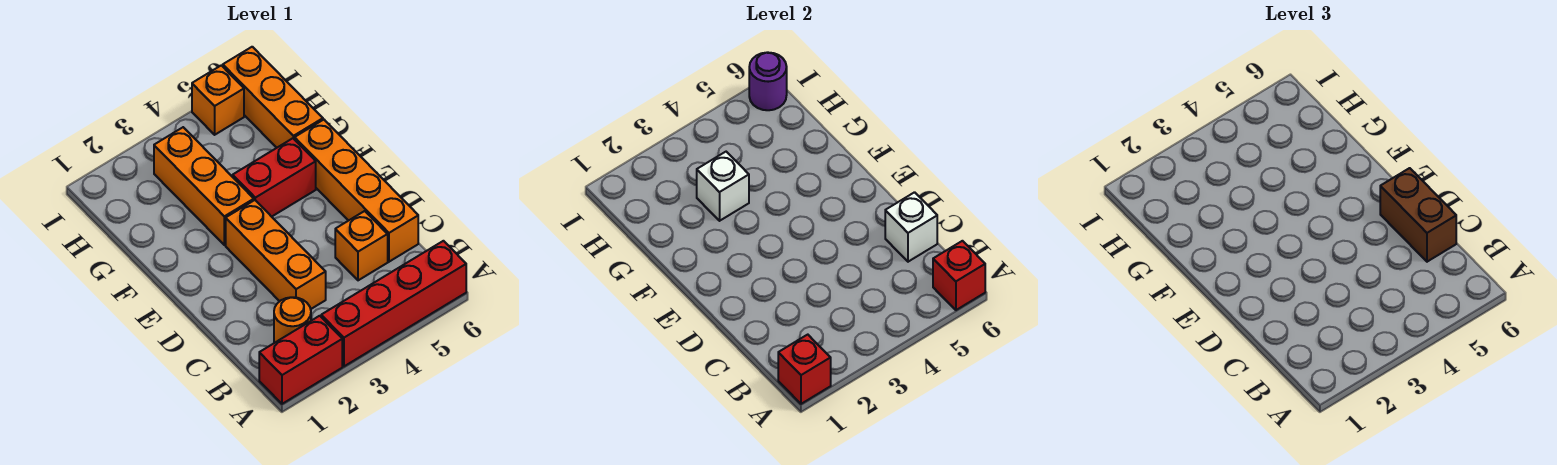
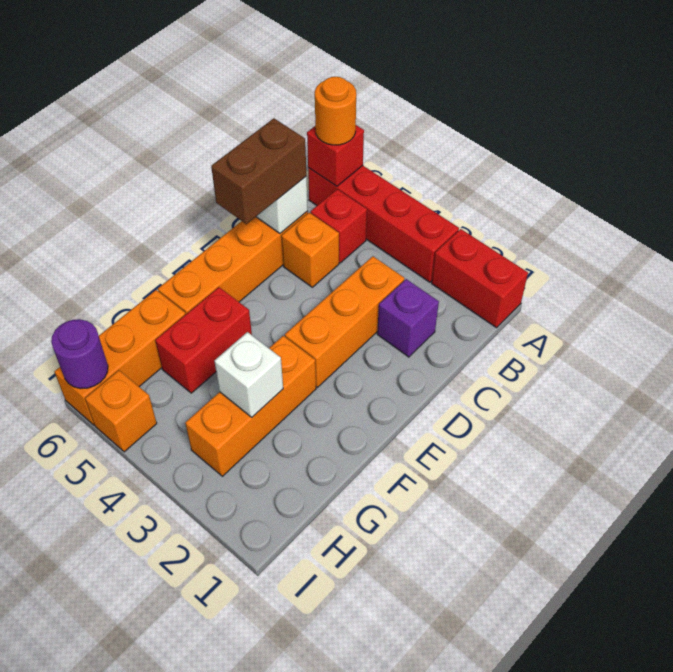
red 1x1 brick [778,335,831,404] -> red 1x1 brick moved to [310,189,367,263]
orange 1x1 round brick [274,297,311,343] -> orange 1x1 round brick moved to [315,77,356,145]
none -> purple 1x1 brick [377,279,439,357]
red 1x2 brick [233,138,316,217] -> red 1x2 brick turned to [155,287,252,393]

